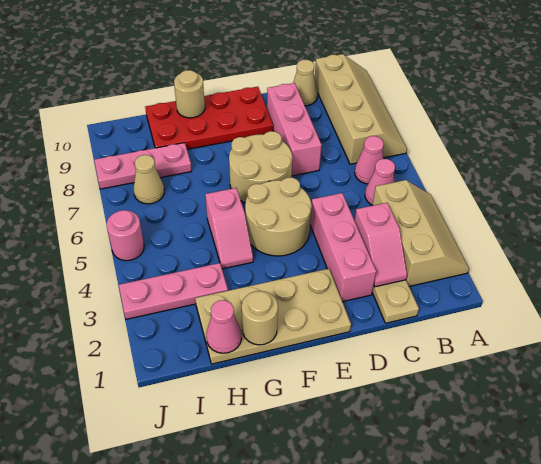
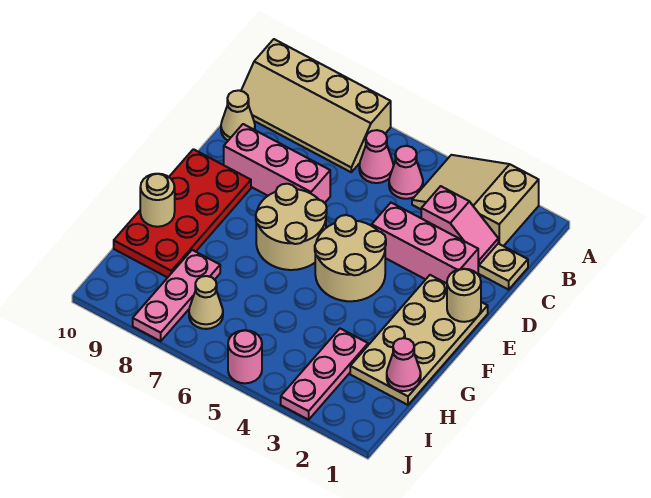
tan 2x3 slope [372,180,469,286] -> tan 2x3 slope turned to [412,155,539,246]
tan 2x4 slope [315,54,407,164] -> tan 2x4 slope turned to [241,39,391,172]
tan 1x1 round brick [242,291,278,345] -> tan 1x1 round brick moved to [447,269,481,322]
pink 1x2 slope [205,188,253,269] -> none

